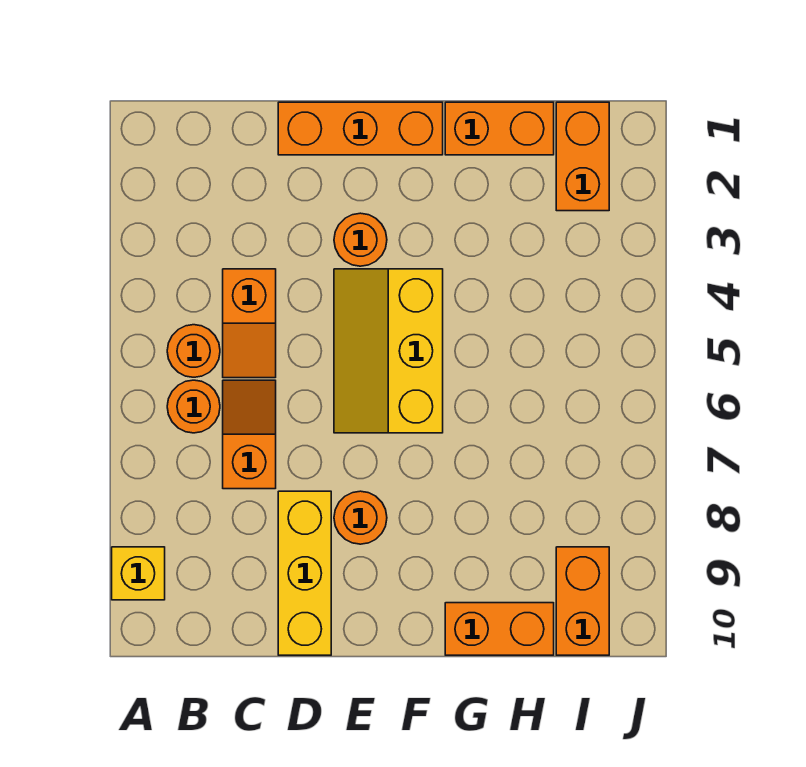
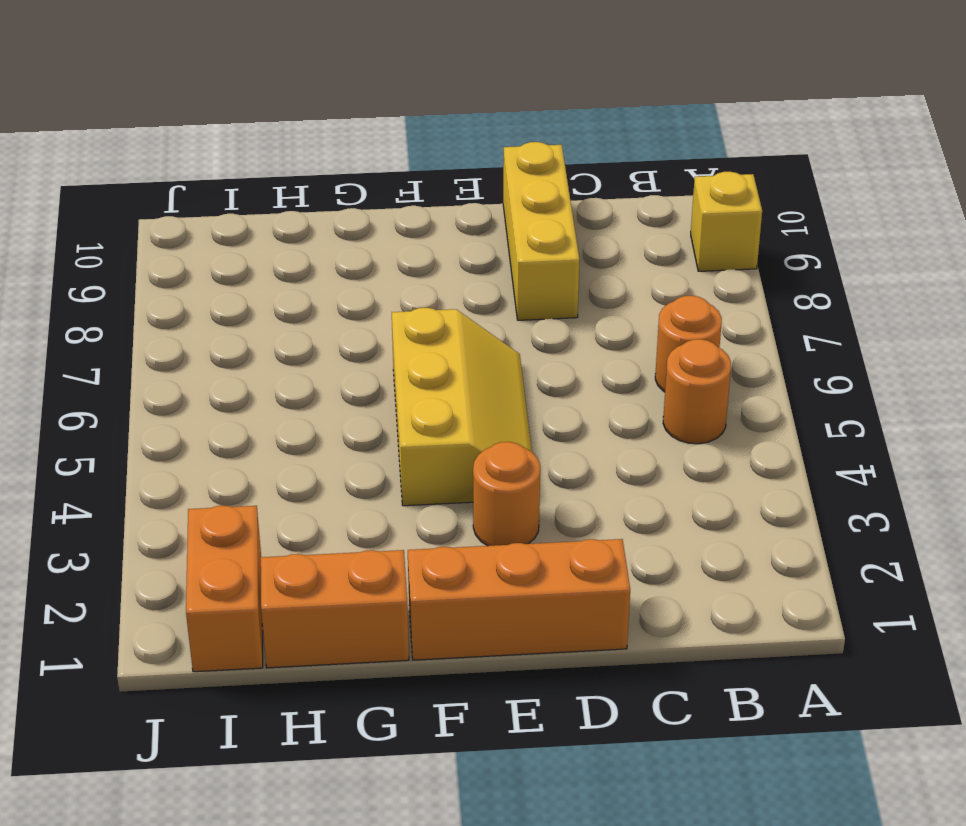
orange 1x2 slope [223,269,276,378] -> none
orange 1x2 slope [223,380,276,489] -> none
orange 1x1 round brick [334,491,387,544] -> none
orange 1x2 brick [445,603,554,655] -> none
orange 1x2 brick [556,547,609,655] -> none

